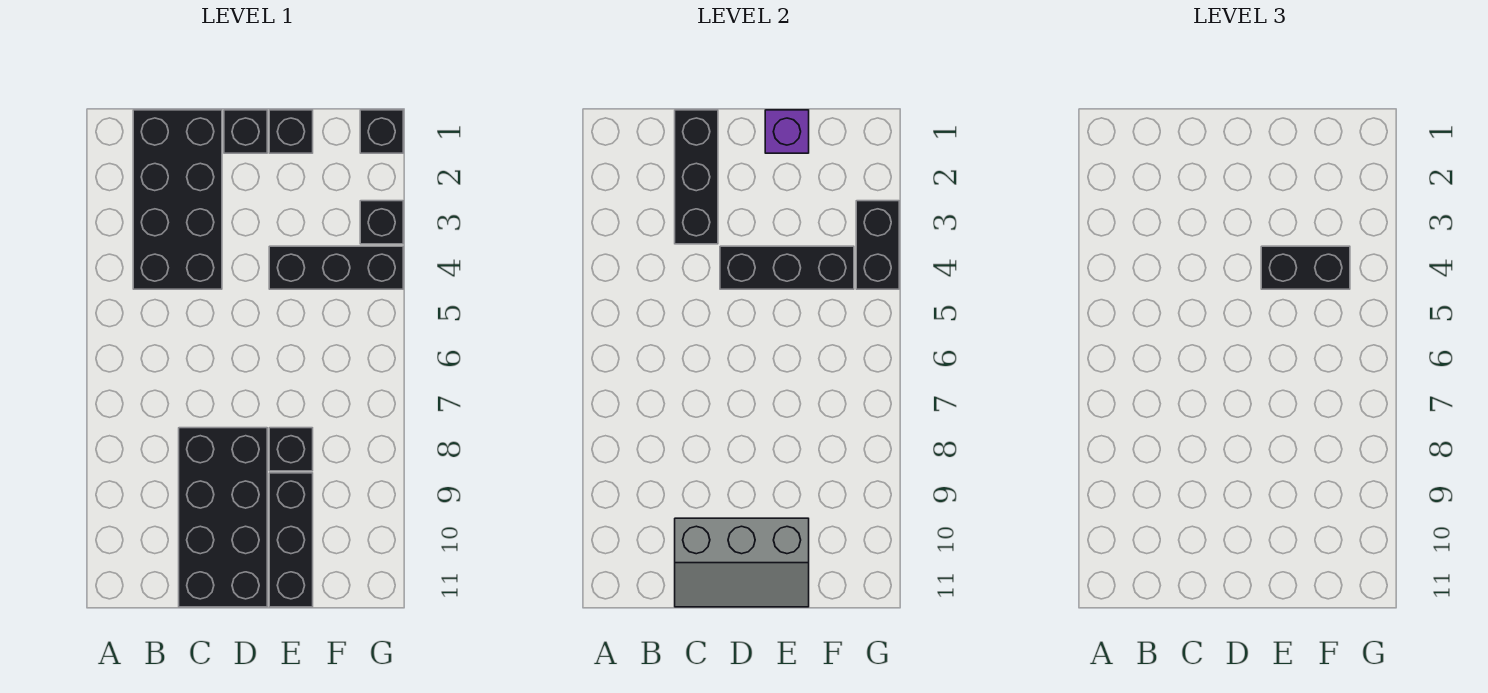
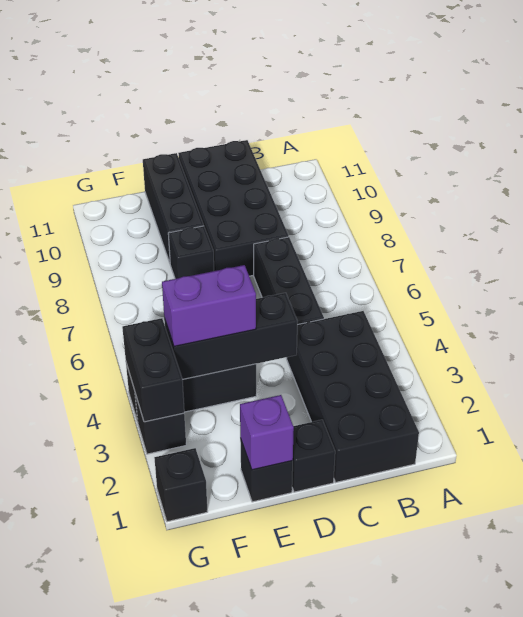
black 1x3 brick [675,110,718,244] -> black 1x3 brick moved to [254,237,324,358]
grey 2x3 slope [675,518,809,607] -> none
black 1x2 brick [1261,246,1350,289] -> purple 1x2 brick [162,265,256,347]

